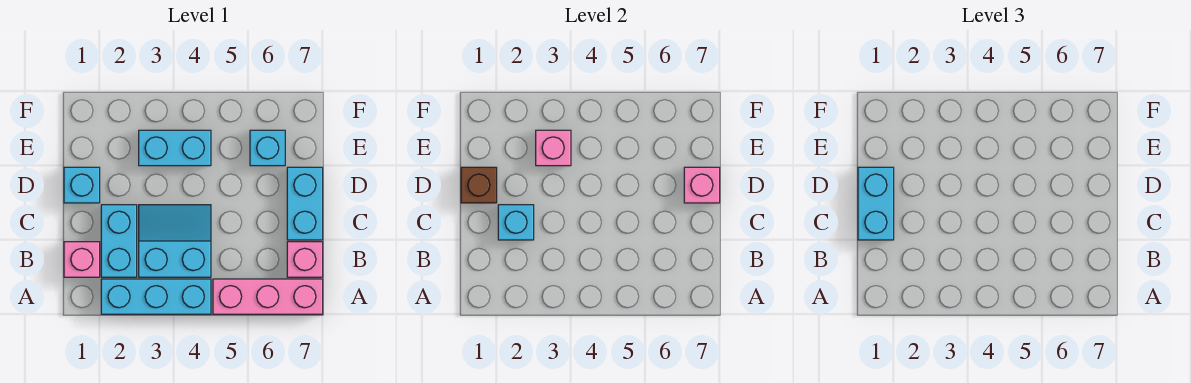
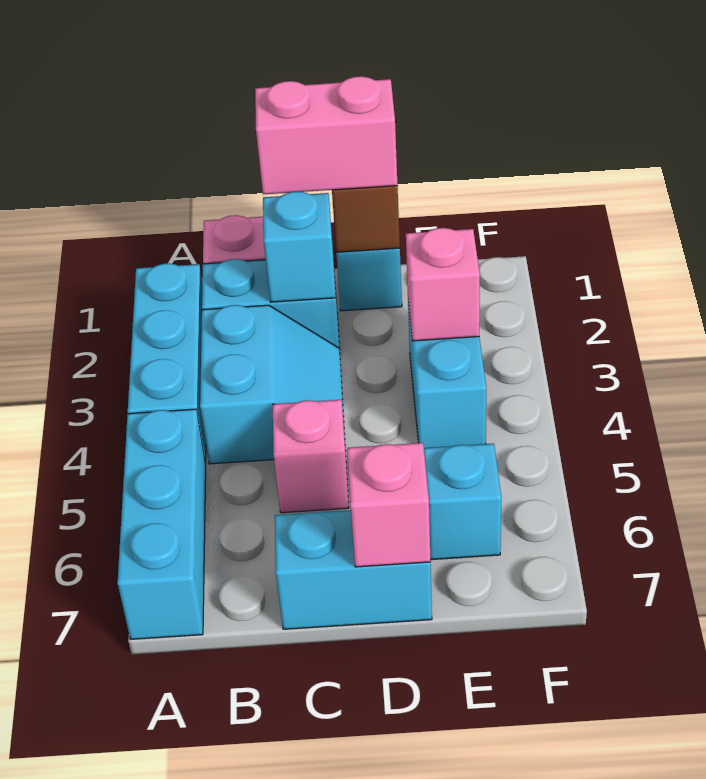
pink 1x3 brick [213,279,323,314] -> cyan 1x3 brick [118,409,206,639]
pink 1x1 brick [287,242,323,277] -> pink 1x1 brick moved to [273,400,349,513]
cyan 1x2 brick [858,167,894,240] -> pink 1x2 brick [255,76,398,194]

